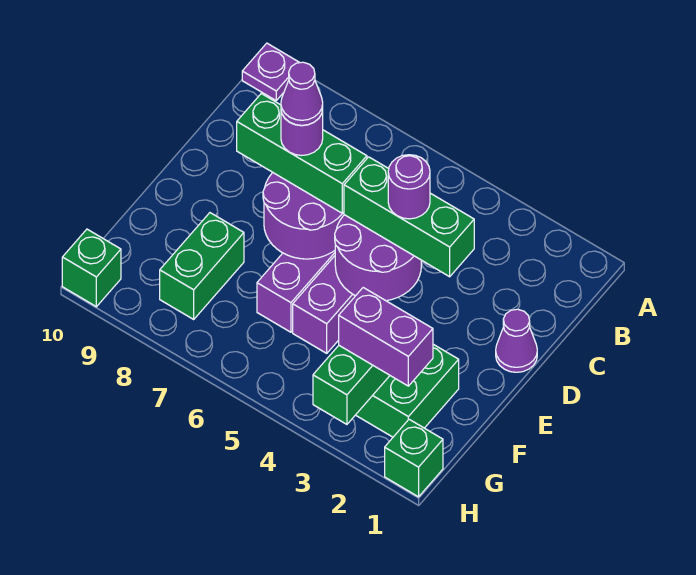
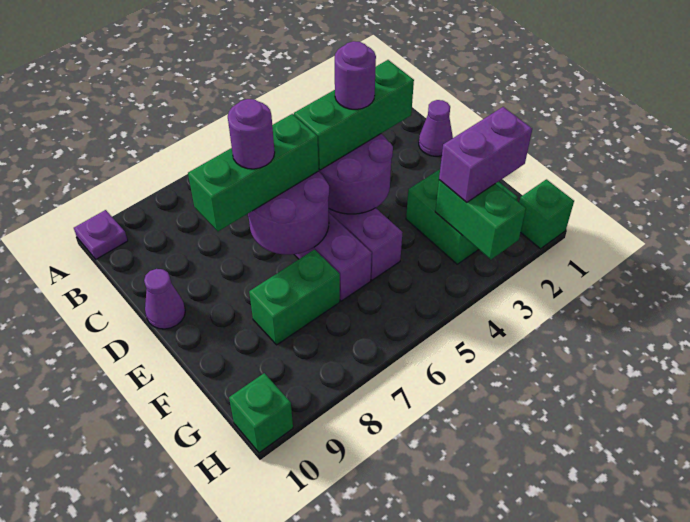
purple 1x1 cone [281,62,323,125] -> purple 1x1 cone moved to [144,269,185,329]
green 1x2 brick [160,213,244,319] -> green 1x2 brick turned to [249,250,340,345]

